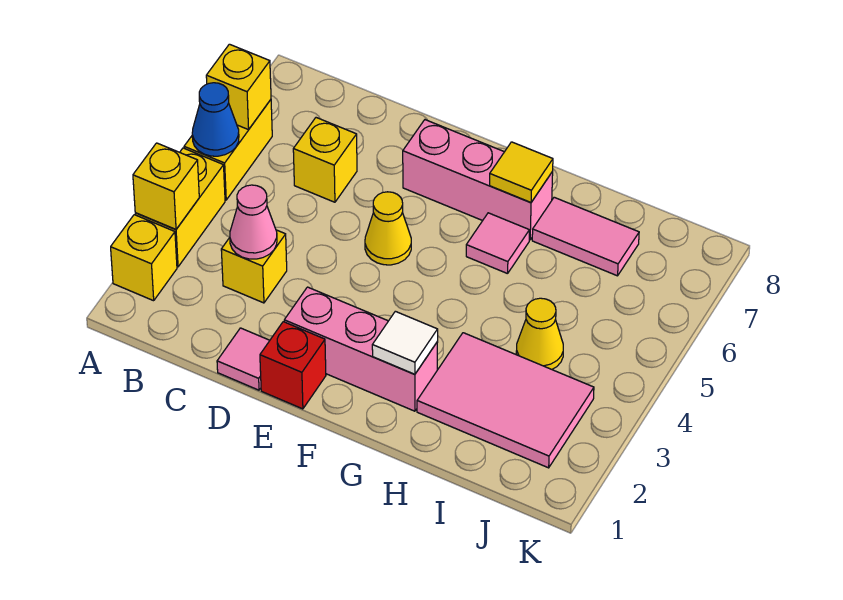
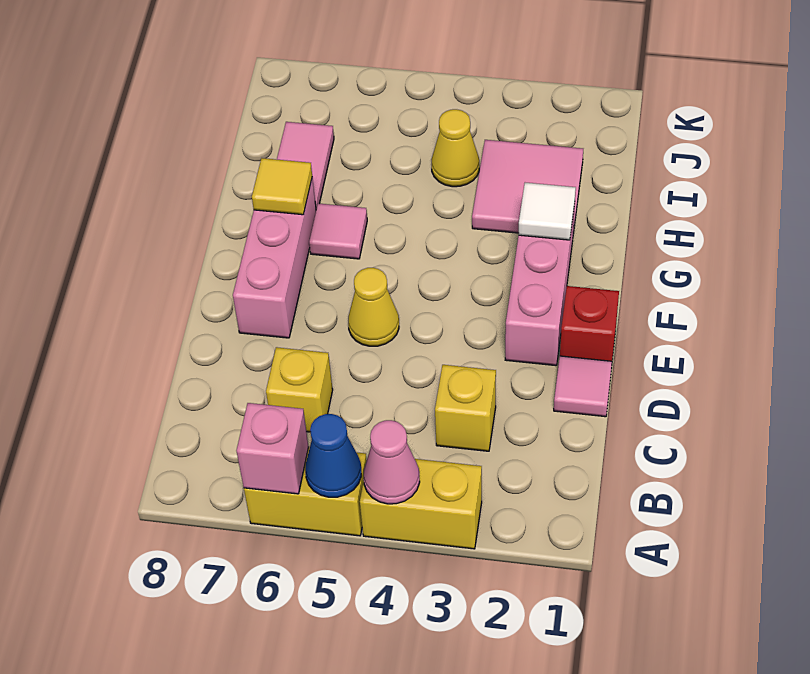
yellow 1x1 brick [111,215,177,301] -> none
yellow 1x1 brick [133,143,199,229] -> none
yellow 1x1 brick [206,44,271,130] -> pink 1x1 brick [236,403,309,494]
pink 1x1 cone [230,185,277,259] -> pink 1x1 cone moved to [364,420,420,504]
pink 2x3 tile [417,333,594,468] -> pink 2x2 tile [472,140,583,234]

